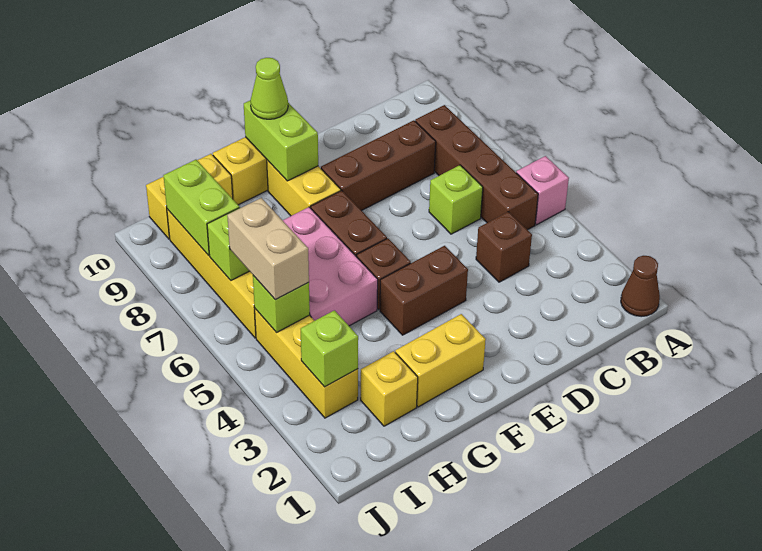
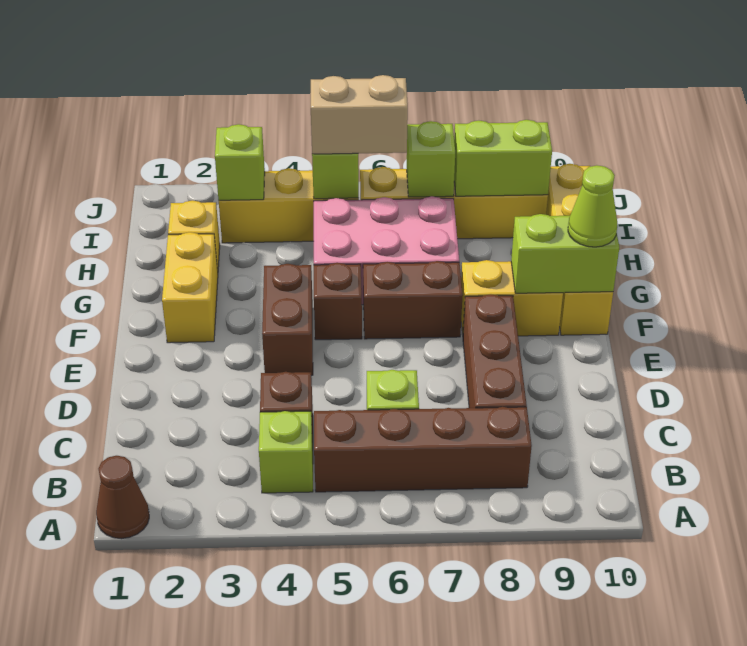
pink 1x1 brick [516,156,569,225] -> none
none -> lime 1x1 brick [259,411,313,493]

